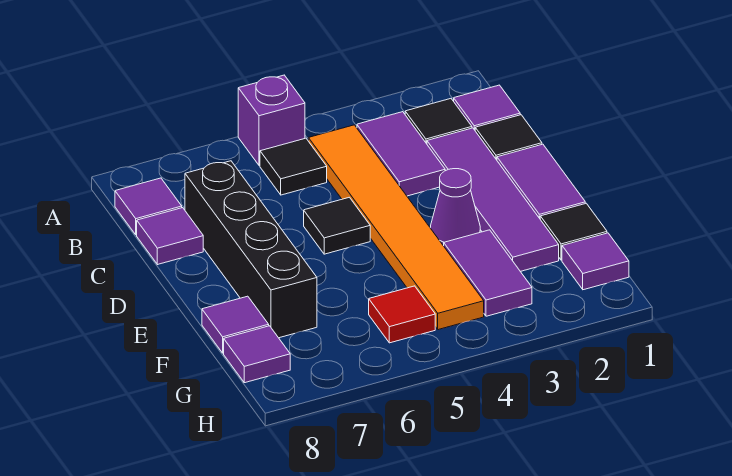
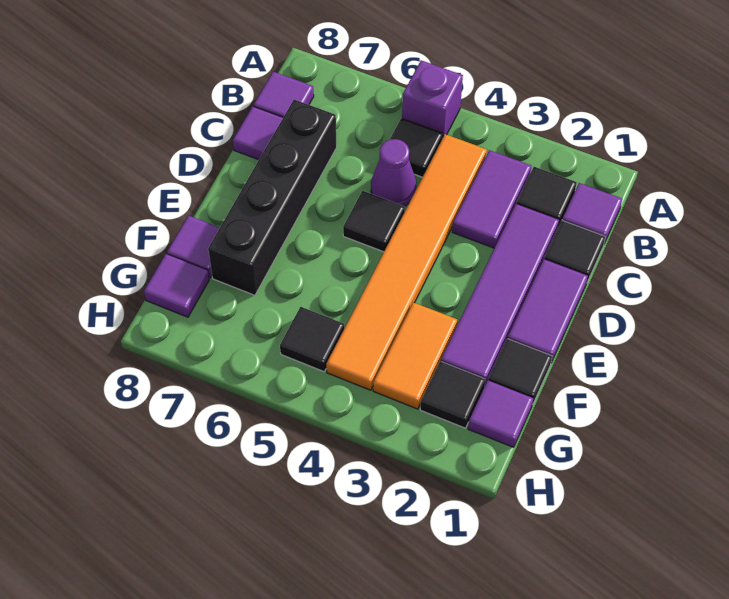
purple 1x1 cone [430,169,480,246] -> purple 1x1 cone moved to [371,139,416,206]
purple 1x2 tile [444,230,532,316] -> orange 1x2 tile [373,302,457,409]
none -> black 1x1 tile [420,361,485,428]
red 1x1 tile [369,286,435,343] -> black 1x1 tile [280,307,344,372]

